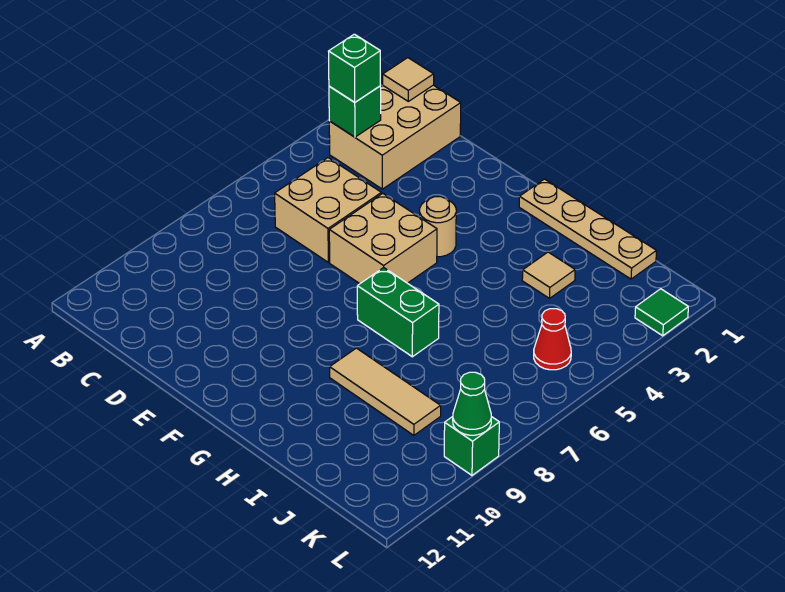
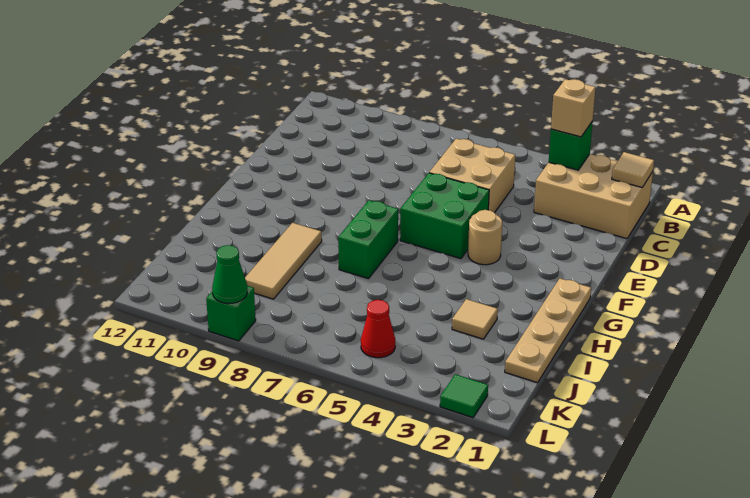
green 1x1 brick [329,34,380,102] -> tan 1x1 brick [551,79,596,137]
tan 2x2 brick [329,193,437,284] -> green 2x2 brick [400,173,489,259]

